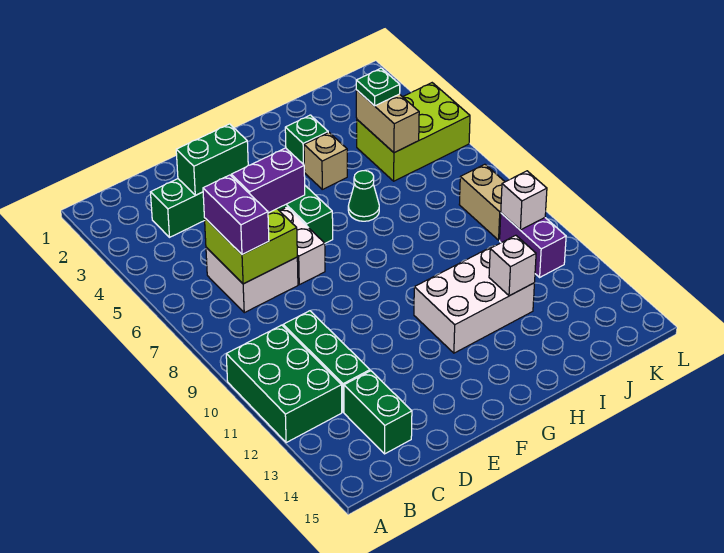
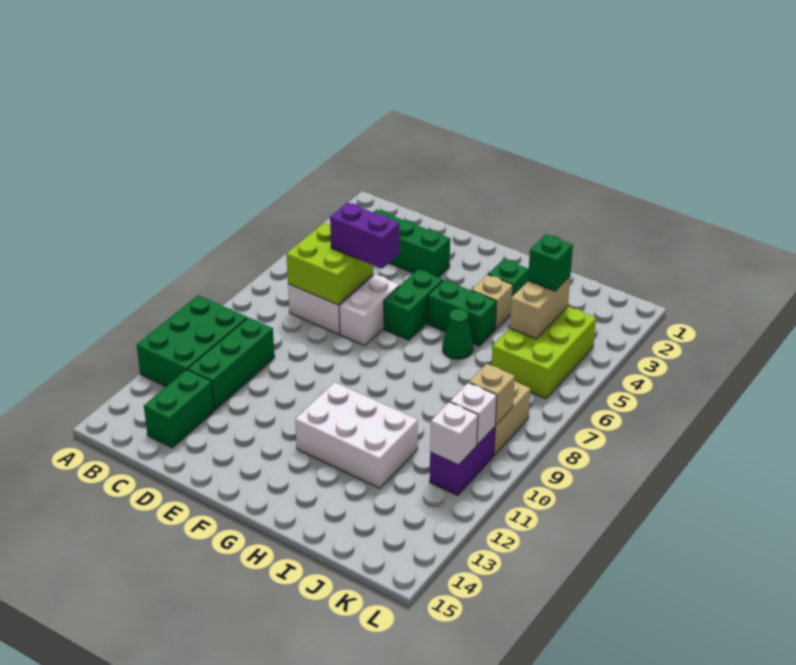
purple 1x2 brick [203,175,269,255] -> none
green 1x2 brick [176,124,248,195] -> green 1x2 brick moved to [427,280,497,346]
white 1x1 brick [489,235,536,296] -> white 1x1 brick moved to [430,402,478,465]
lime 2x3 brick [357,83,470,181] -> lime 2x3 brick turned to [491,307,596,399]
green 1x1 plate [356,68,400,106] -> green 1x1 brick [528,234,573,291]
none -> tan 1x1 brick [469,364,515,425]

